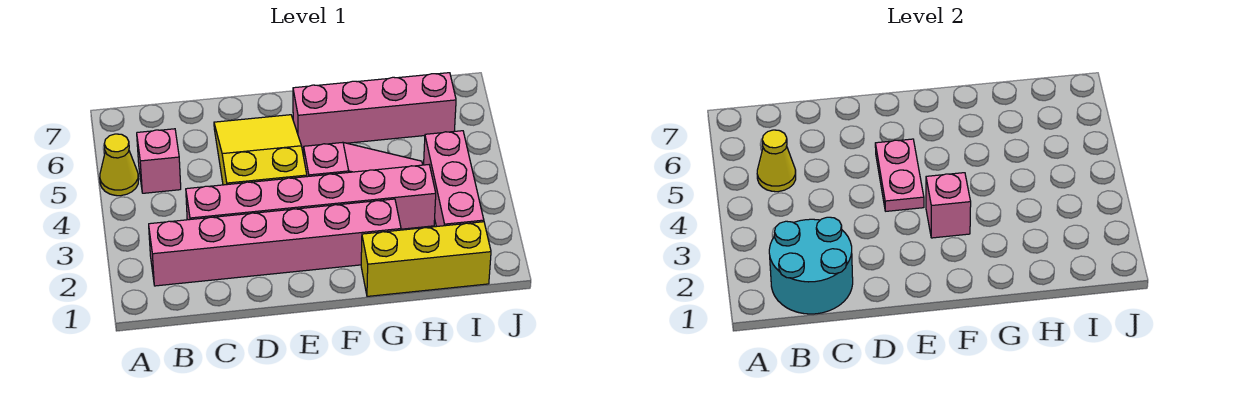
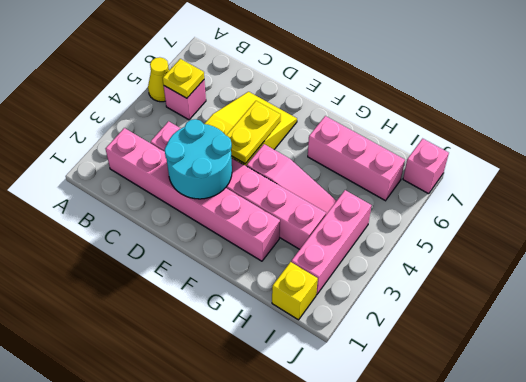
cyan 2x2 round brick [769,217,853,314] -> cyan 2x2 round brick moved to [165,119,232,199]
yellow 1x1 cone [757,130,796,192] -> yellow 1x1 plate [163,59,204,98]
pink 1x2 plate [875,139,924,211] -> yellow 1x2 plate [226,101,281,164]
pink 1x1 brick [926,173,971,238] -> pink 1x1 brick moved to [403,139,449,194]
pink 1x4 brick [293,73,456,148] -> pink 1x3 brick [308,116,405,201]
yellow 1x3 brick [361,222,491,296] -> yellow 1x1 brick [272,262,318,320]

